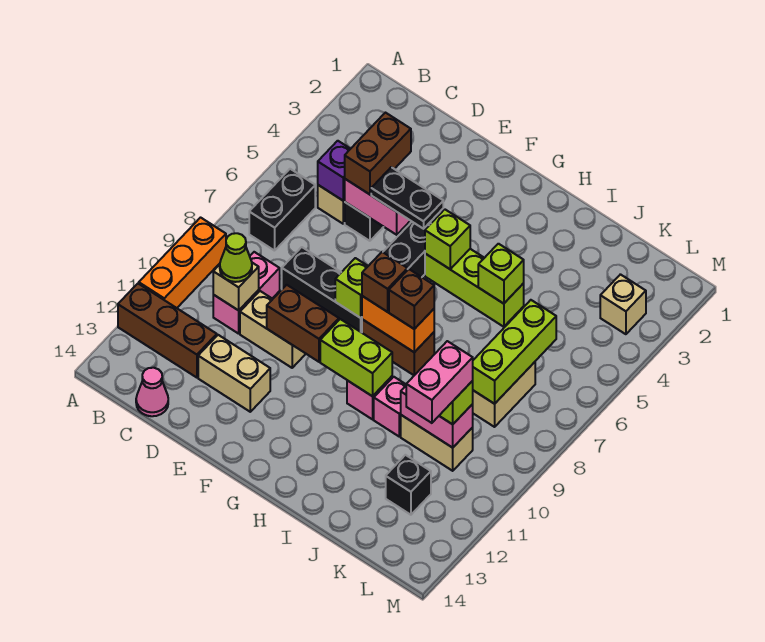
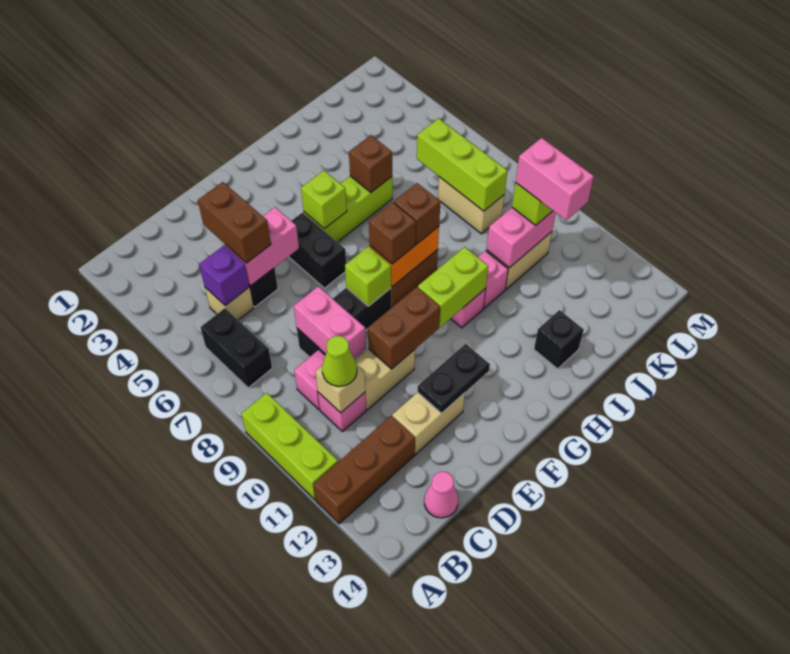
orange 1x3 brick [139,218,226,308] -> lime 1x3 brick [241,393,338,500]
none -> pink 1x2 brick [294,286,366,359]
black 1x2 plate [371,167,443,229] -> black 1x2 plate moved to [418,344,490,414]
lime 1x1 brick [478,244,524,304] -> brown 1x1 brick [349,135,392,192]
black 1x1 brick [386,455,431,515] -> black 1x1 brick moved to [534,310,584,369]
tan 1x1 brick [600,274,646,334] -> none

